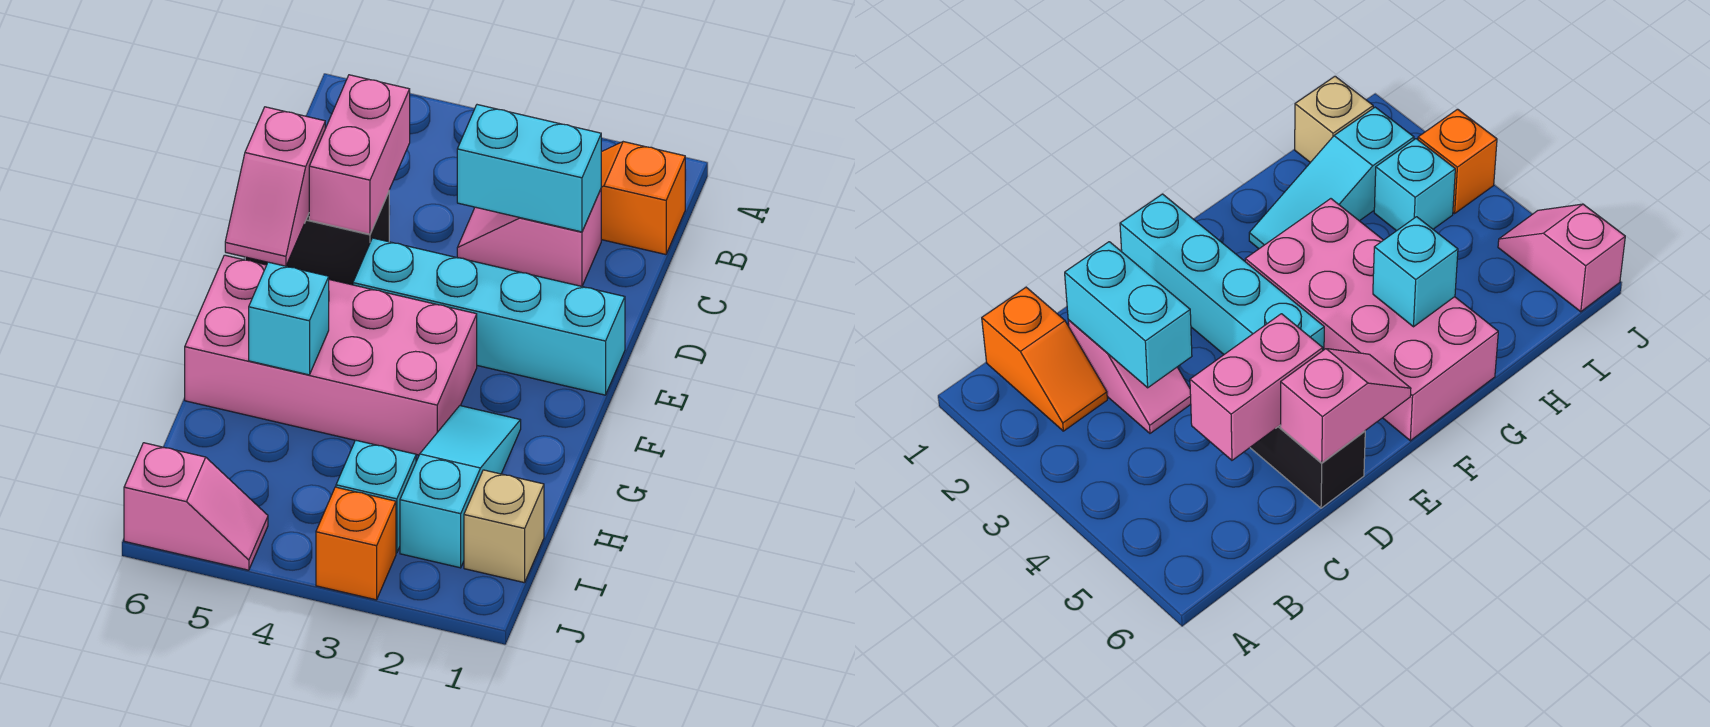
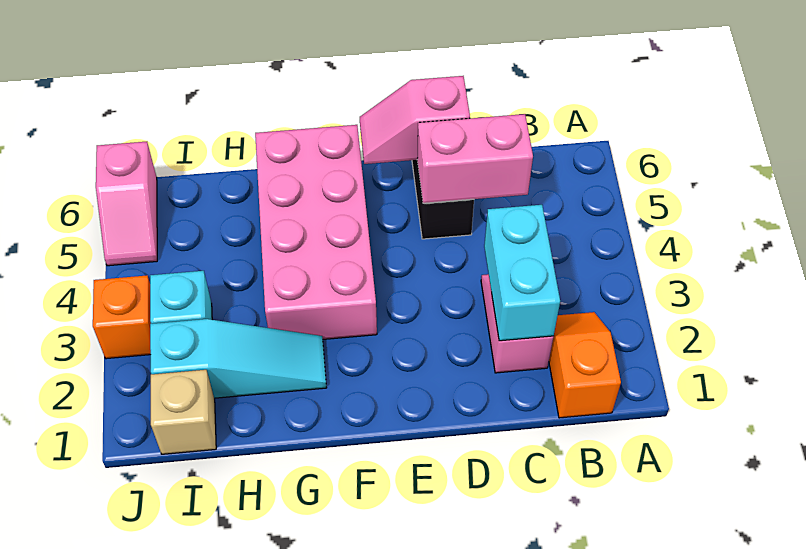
cyan 1x4 brick [353,238,625,395] -> none
cyan 1x1 brick [249,262,329,375] -> none

